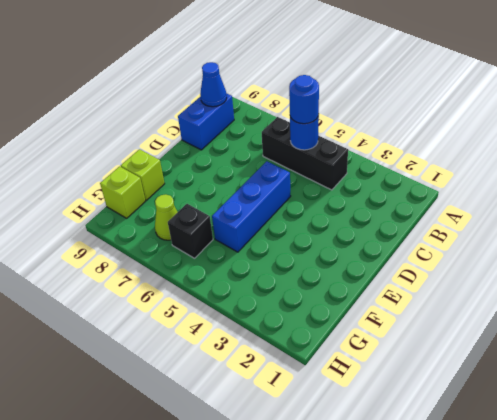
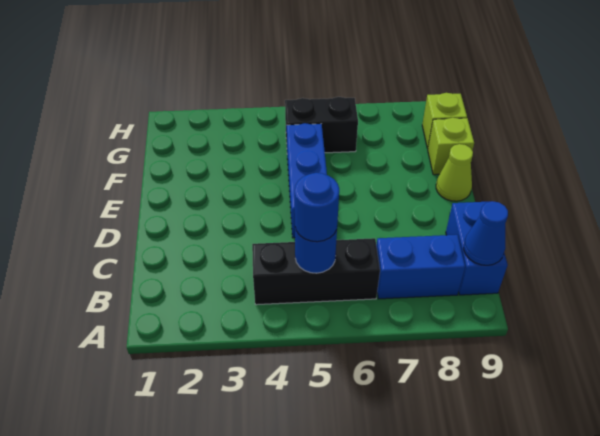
none -> blue 1x2 brick [376,235,465,299]
black 1x1 brick [168,204,213,258] -> black 1x2 brick [285,97,358,153]
lime 1x1 cone [155,194,177,240] -> lime 1x1 cone moved to [436,144,473,201]

